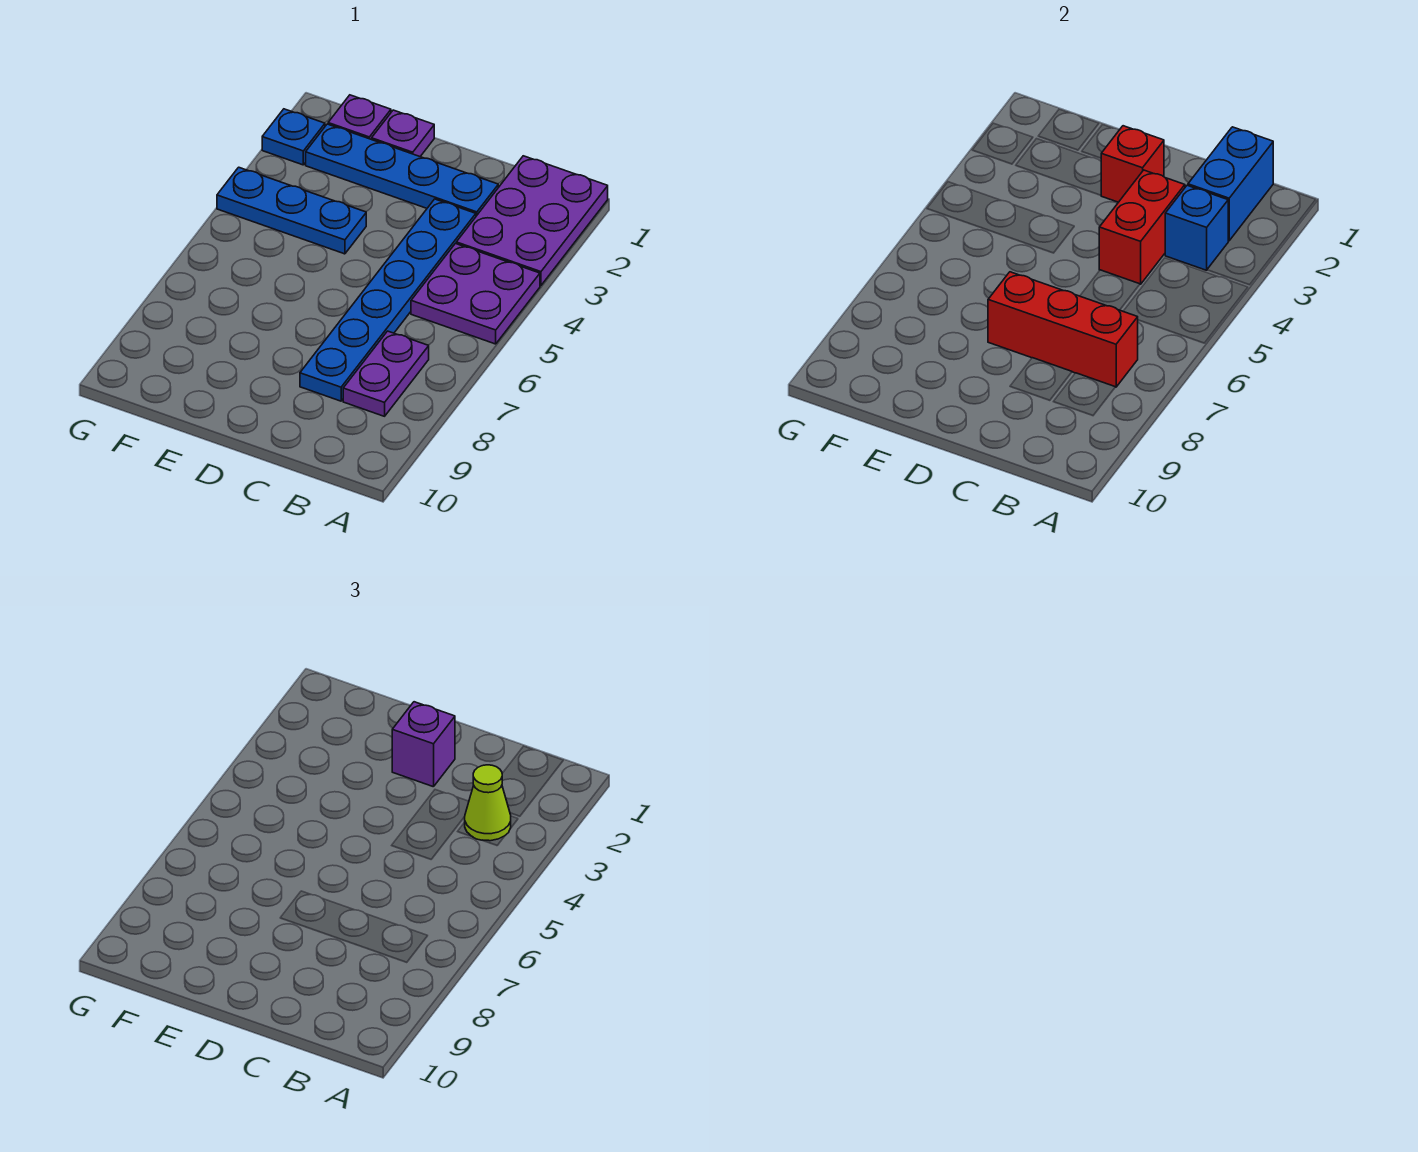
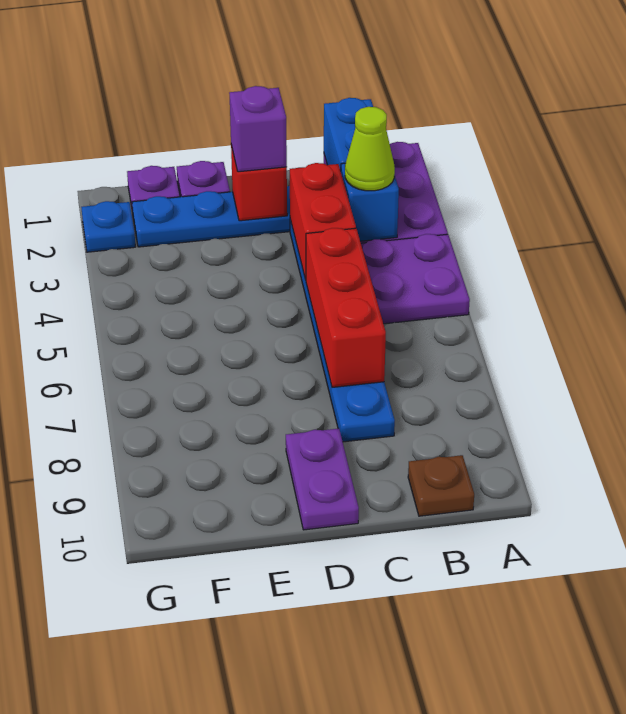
purple 1x2 plate [343,331,429,416] -> purple 1x2 plate moved to [286,429,359,530]
red 1x3 brick [988,272,1138,387] -> red 1x3 brick turned to [306,228,386,387]
none -> brown 1x1 plate [408,455,474,516]
blue 1x3 plate [217,167,366,254] -> none

